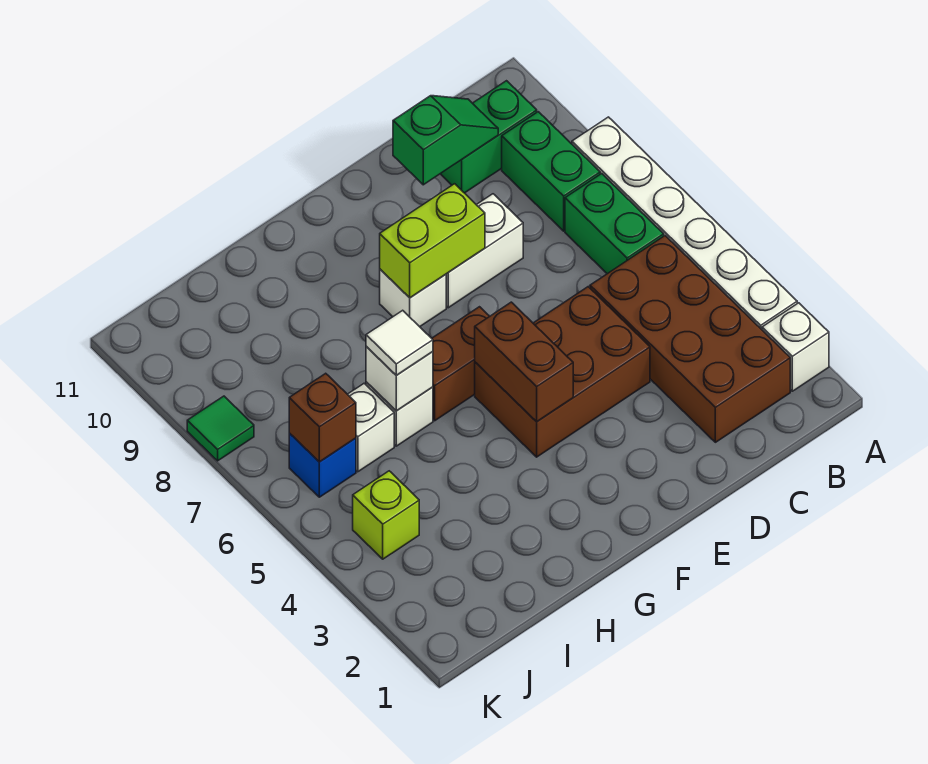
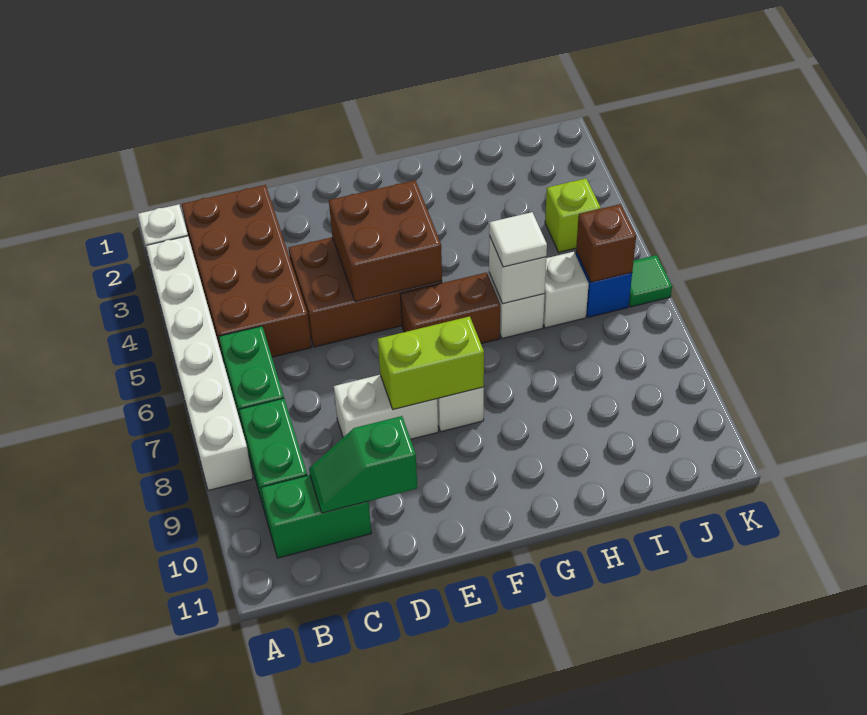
brown 1x2 brick [475,302,573,422] -> brown 2x2 brick [329,180,442,302]
green 1x1 tile [187,396,254,461] -> green 1x1 tile moved to [629,255,672,307]

